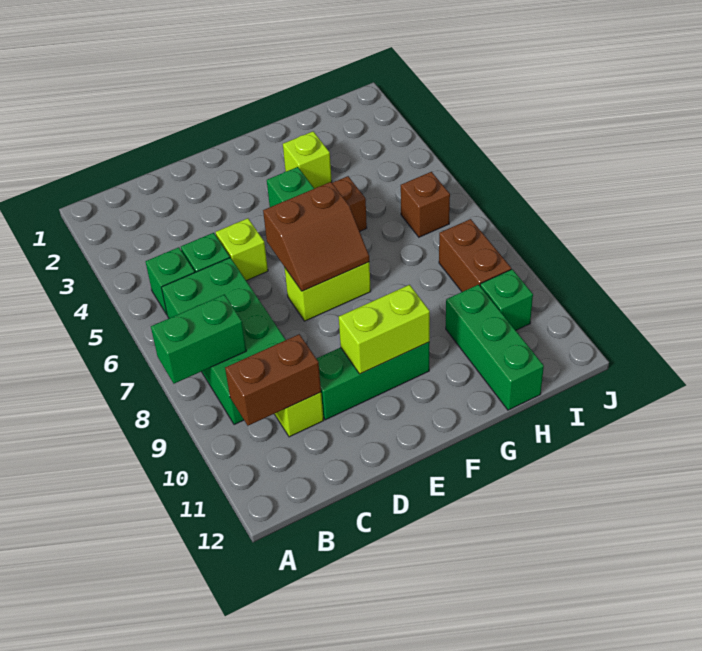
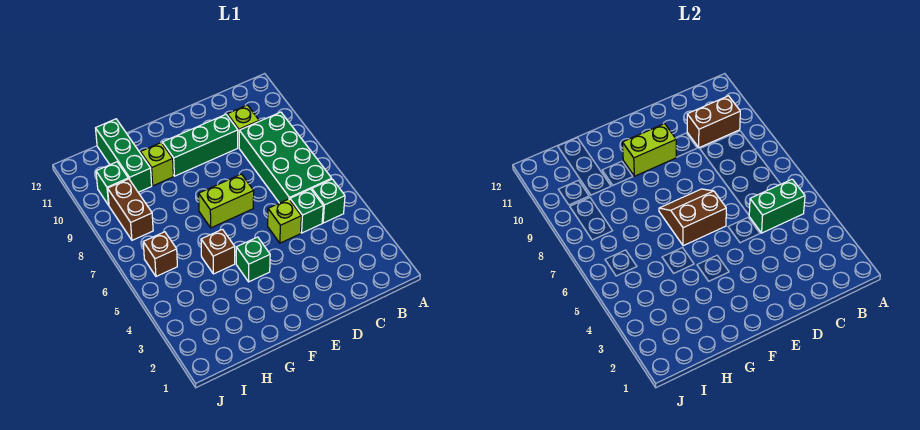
green 1x2 brick [151,294,246,384] -> green 1x2 brick moved to [749,179,805,233]
lime 1x1 brick [283,131,332,189] -> lime 1x1 brick moved to [141,143,173,186]

